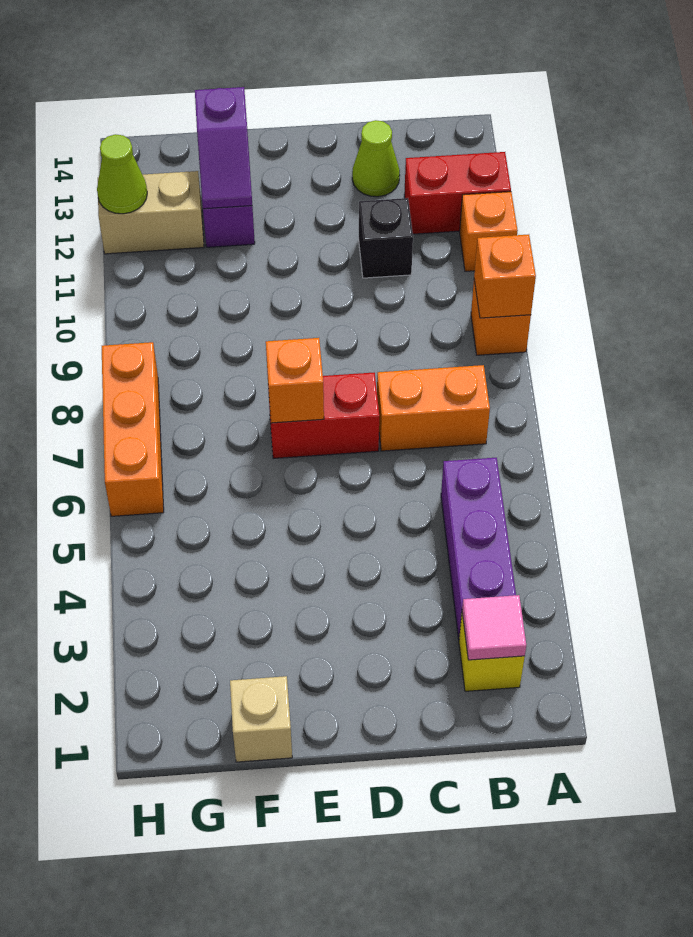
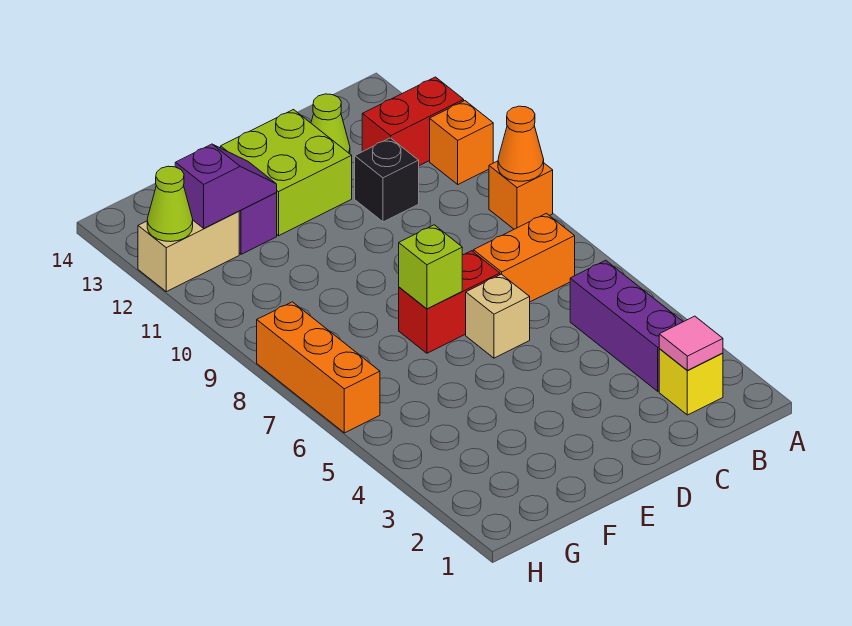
orange 1x1 brick [474,235,536,318] -> orange 1x1 cone [498,106,544,181]
none -> lime 2x2 brick [221,110,352,236]
orange 1x1 brick [266,338,324,423] -> lime 1x1 brick [399,225,462,309]
tan 1x1 brick [230,676,292,762] -> tan 1x1 brick moved to [466,274,530,358]
purple 1x2 slope [195,87,252,209] -> purple 1x2 slope turned to [175,144,277,228]

